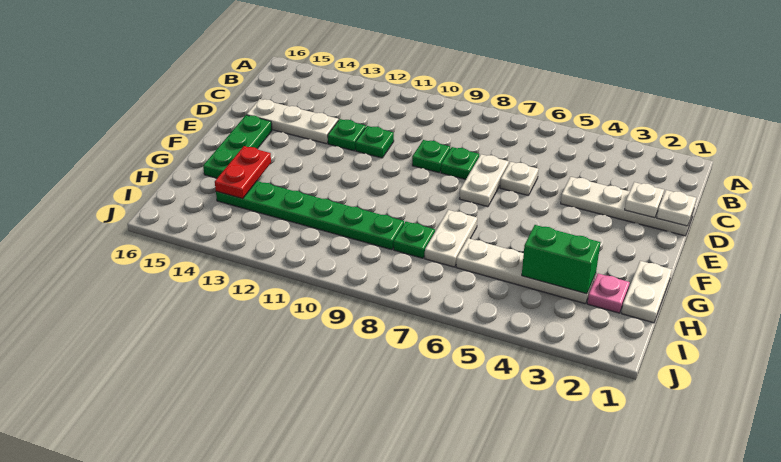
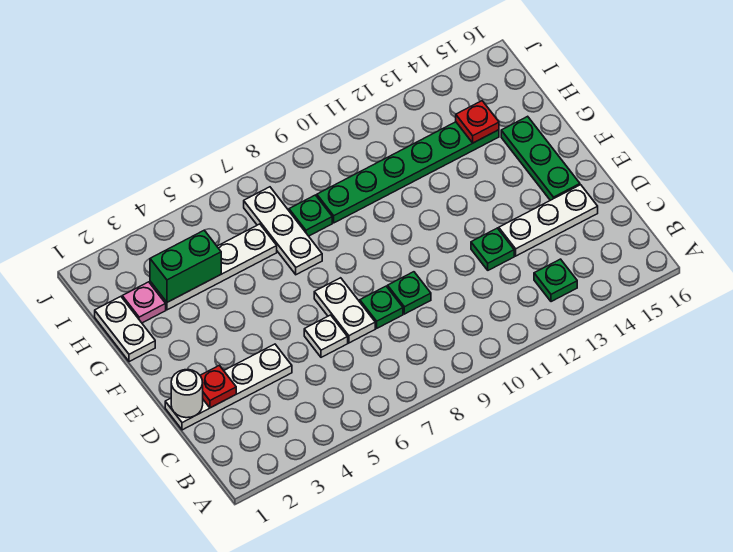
white 1x1 plate [657,190,696,226] -> white 1x1 round brick [171,370,203,418]
white 1x1 plate [625,182,664,218] -> red 1x1 plate [200,365,236,408]
green 1x1 plate [356,126,394,158] -> green 1x1 plate moved to [534,259,577,302]
white 1x2 plate [425,210,477,267] -> white 1x3 plate [244,187,322,275]
red 1x2 plate [215,146,271,199] -> red 1x1 plate [456,101,499,143]

